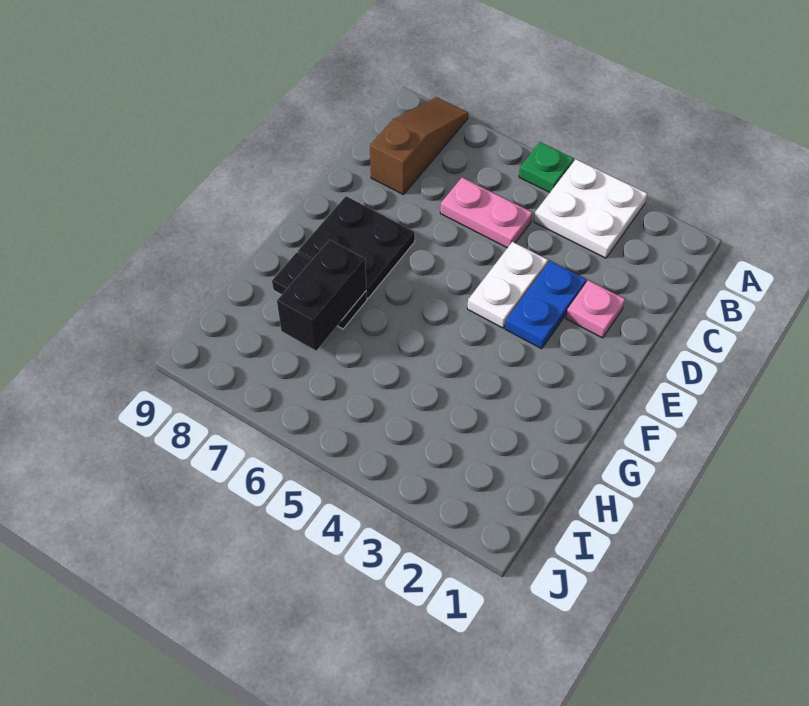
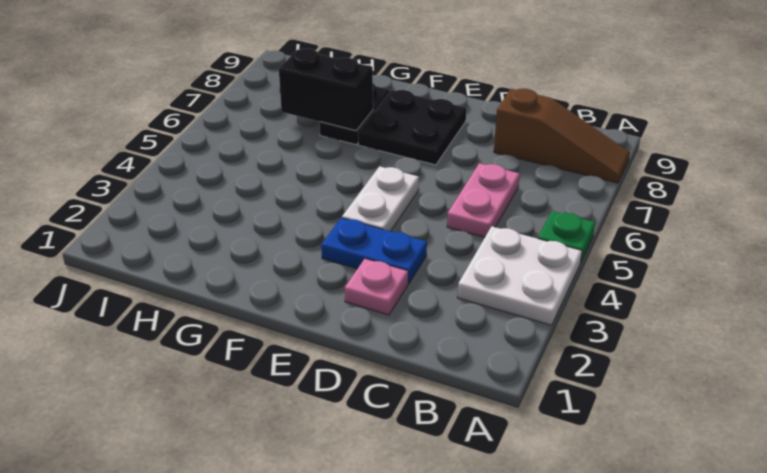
white 1x2 plate [467,242,548,328] -> white 1x2 plate turned to [342,166,419,231]

